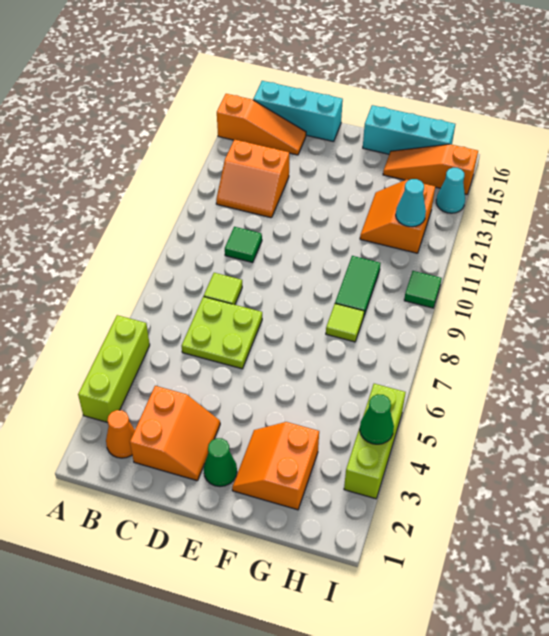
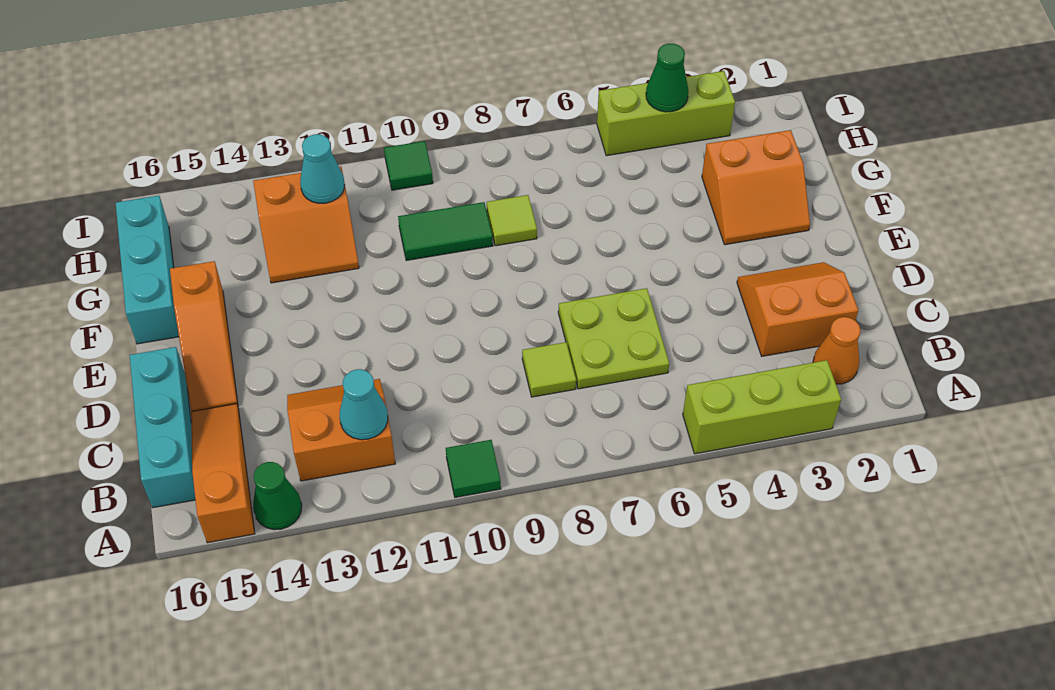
orange 2x2 slope [216,140,289,218] -> orange 2x2 slope turned to [287,379,395,481]
green 1x1 tile [225,227,262,262] -> green 1x1 tile moved to [446,440,501,497]
green 1x1 cone [204,438,237,487] -> green 1x1 cone moved to [253,462,302,530]
orange 1x3 slope [383,144,478,194] -> orange 1x3 slope moved to [170,261,238,411]
cyan 1x1 cone [436,168,465,213] -> cyan 1x1 cone moved to [340,369,388,440]

